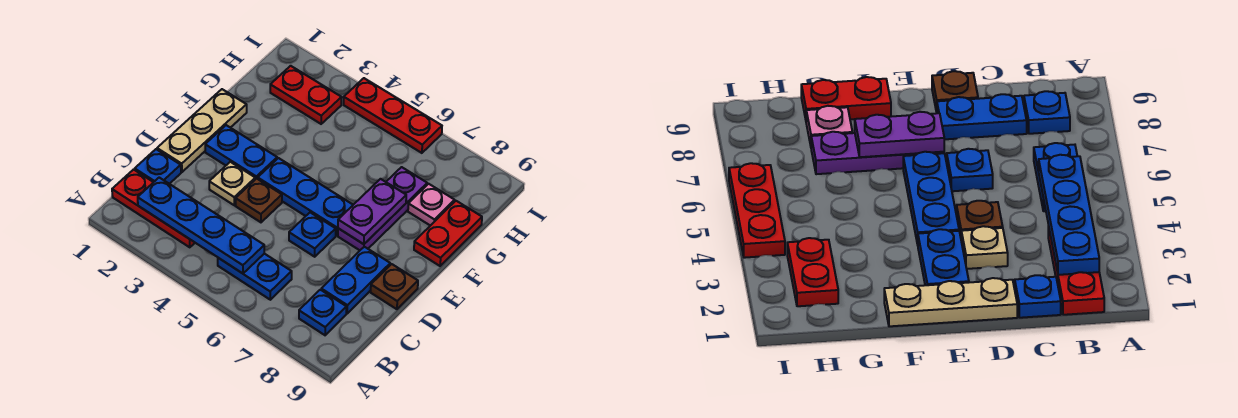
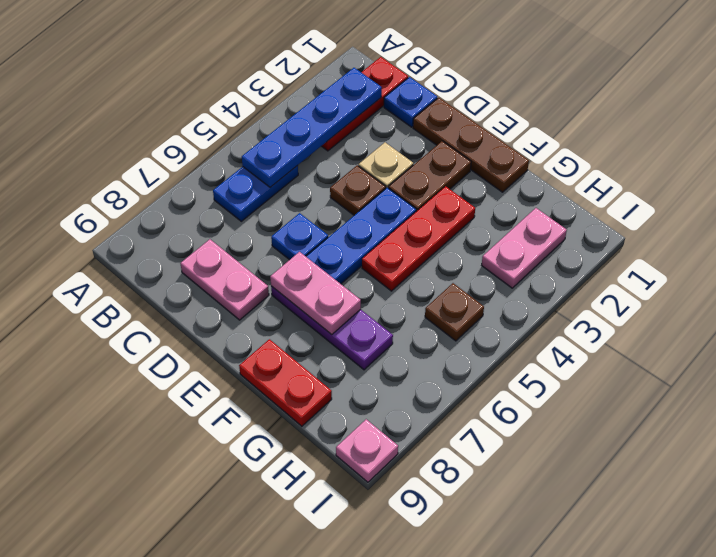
blue 1x1 plate [299,290,346,335] -> none
blue 1x2 plate [321,247,390,313] -> pink 1x2 plate [180,239,269,320]
tan 1x3 plate [157,89,247,172] -> brown 1x3 plate [413,98,529,192]
brown 1x1 plate [371,264,418,309] -> brown 1x1 plate moved to [425,283,484,341]
blue 1x2 plate [205,125,277,179] -> brown 1x2 plate [389,141,471,211]
purple 1x2 plate [338,179,406,244] -> pink 1x2 plate [270,252,361,335]
pink 1x1 plate [408,184,455,226] -> pink 1x1 plate moved to [336,419,398,482]
red 1x2 plate [270,66,342,124] -> pink 1x2 plate [482,208,567,288]
red 1x3 plate [344,78,442,153] -> red 1x3 plate moved to [362,186,475,291]

